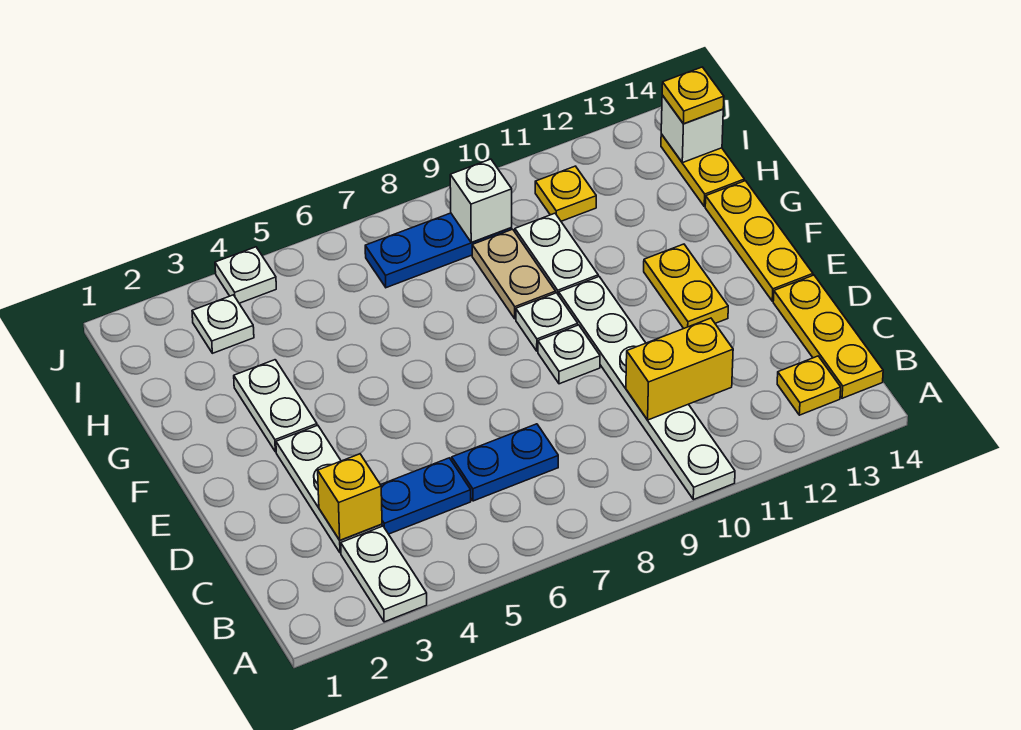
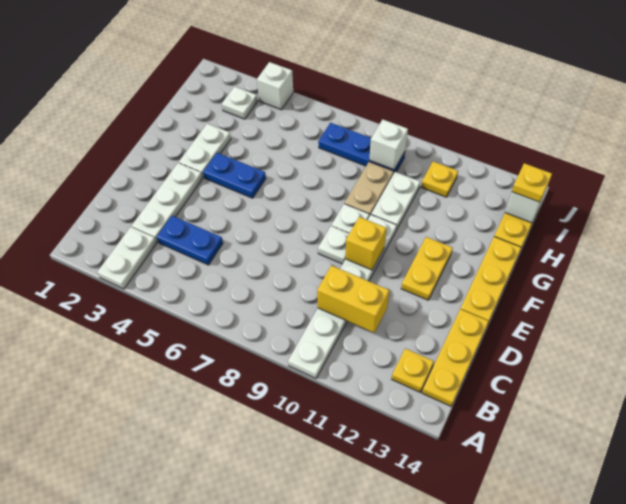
yellow 1x1 brick [318,454,382,540] -> yellow 1x1 brick moved to [346,217,387,270]
blue 1x2 plate [452,424,558,501] -> blue 1x2 plate moved to [203,153,266,198]
white 1x1 plate [215,247,276,303] -> white 1x1 brick [257,62,293,110]

